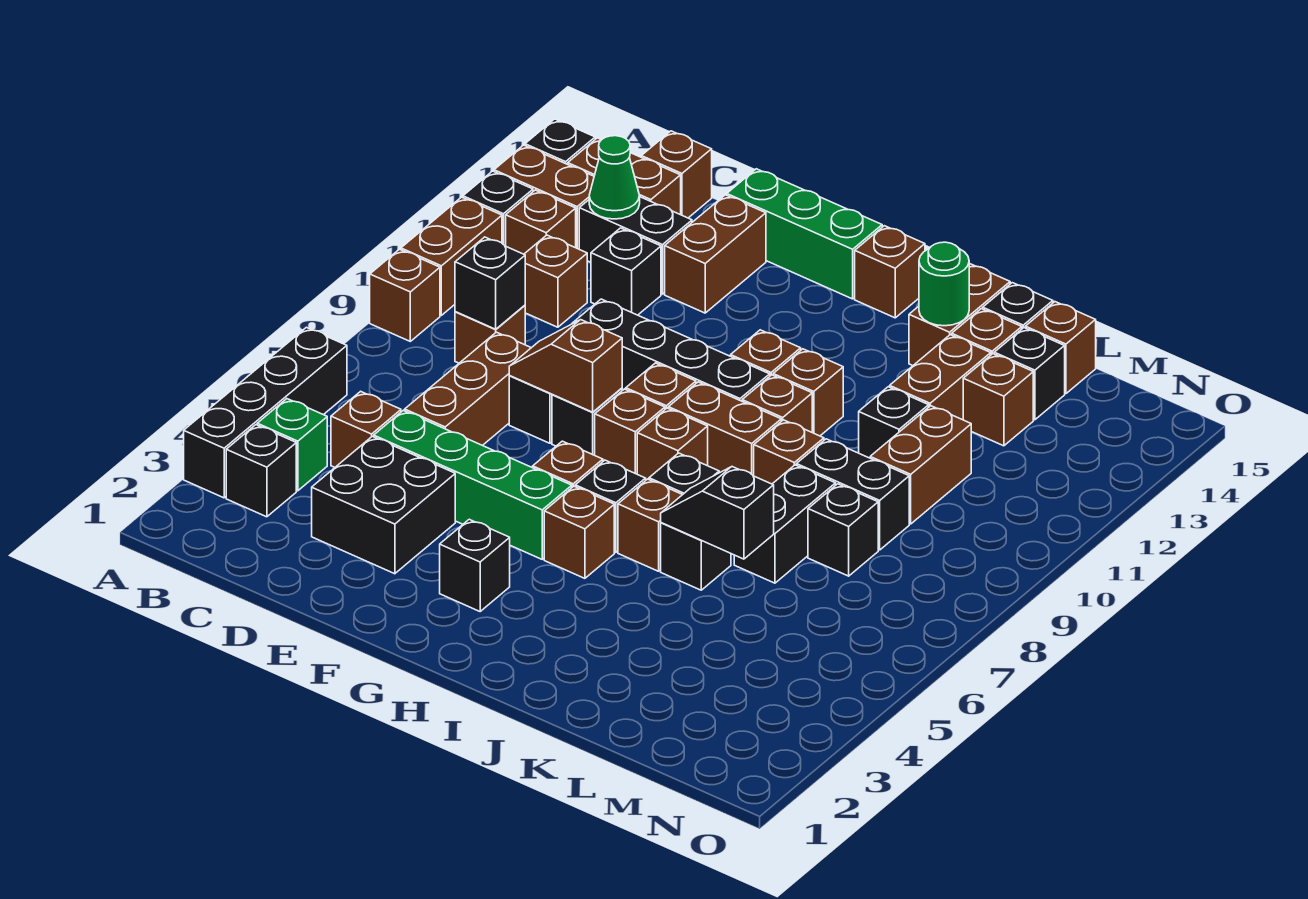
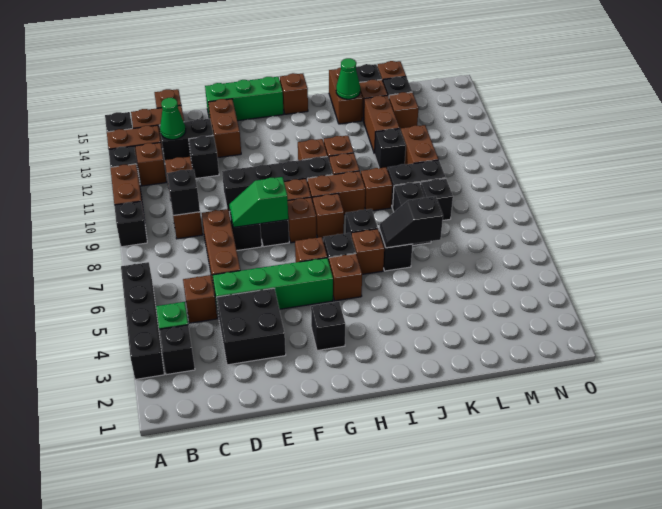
brown 1x1 brick [370,249,440,341] -> black 1x1 brick [114,201,147,247]
brown 1x2 slope [509,320,622,412] -> green 1x2 slope [229,177,288,227]
green 1x1 round brick [919,242,969,326] -> green 1x1 cone [336,58,360,99]

